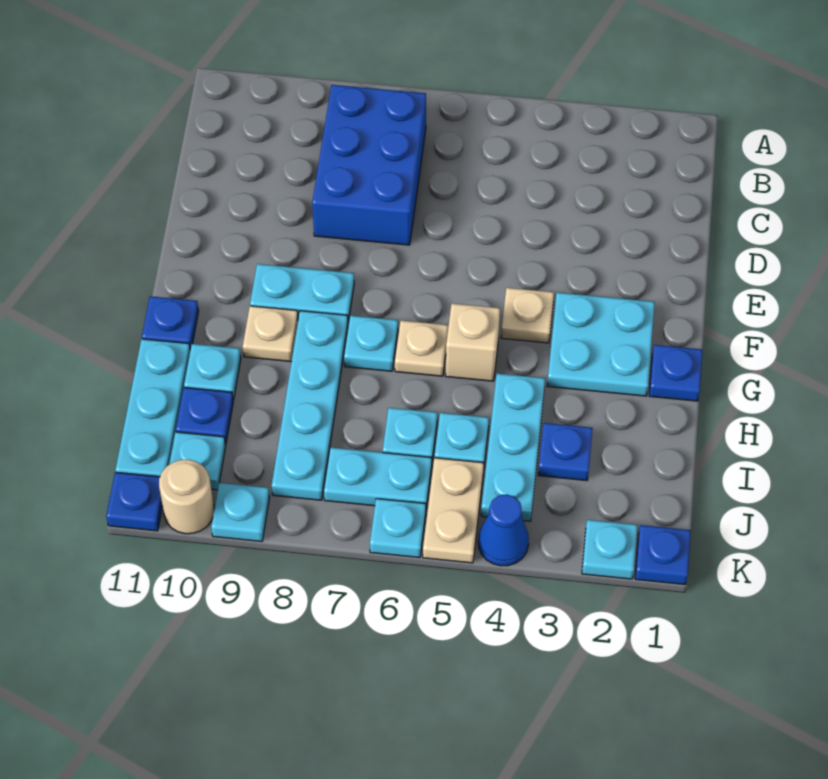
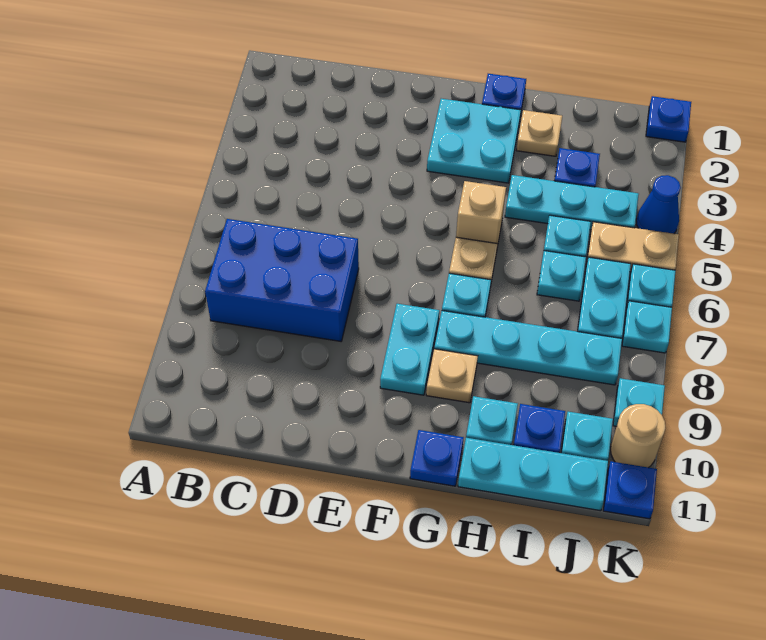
tan 1x1 plate [501,288,554,343] -> tan 1x1 plate moved to [517,110,562,156]
cyan 1x1 plate [582,520,637,579] -> cyan 1x1 plate moved to [622,301,672,353]

